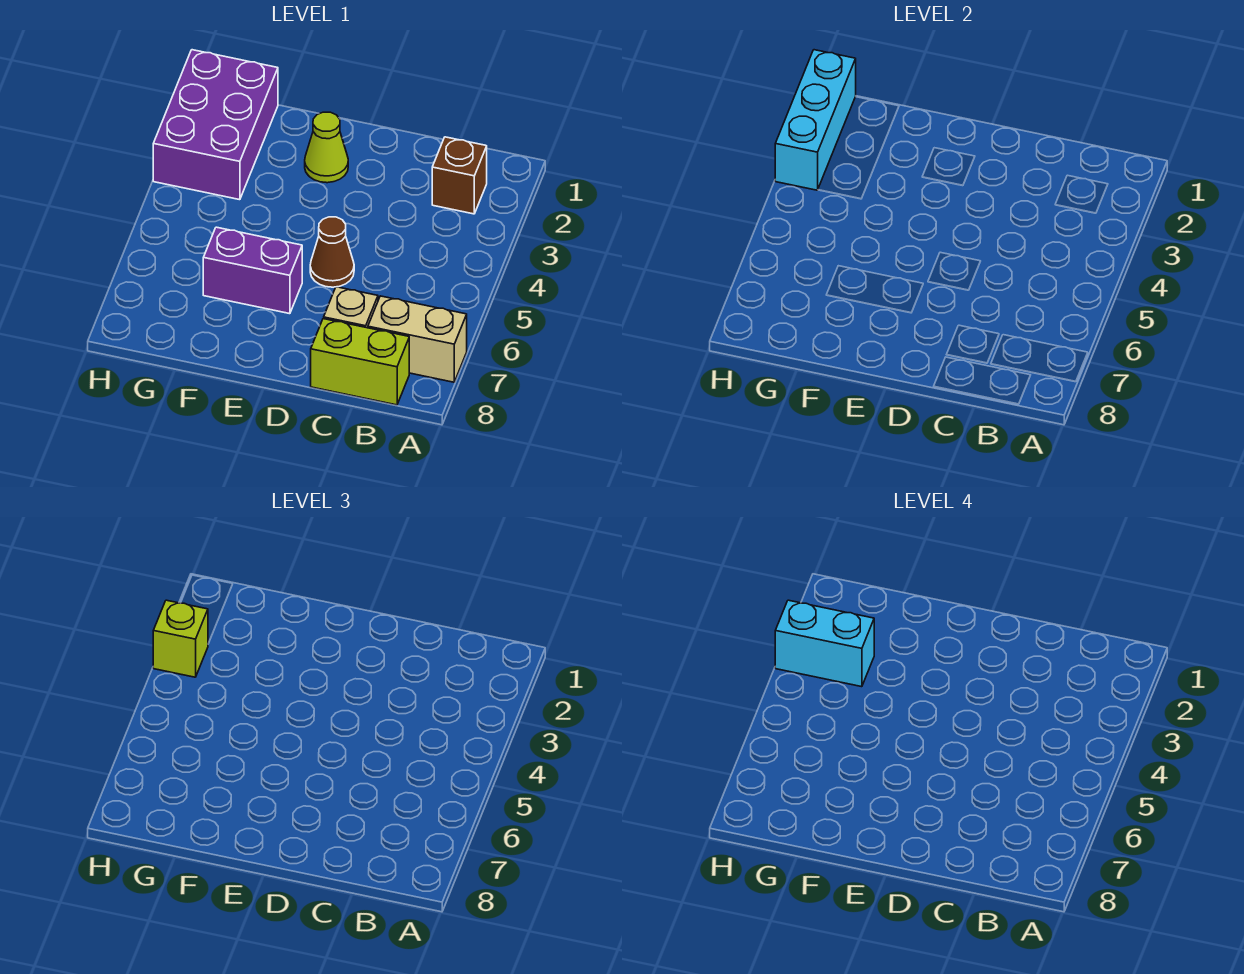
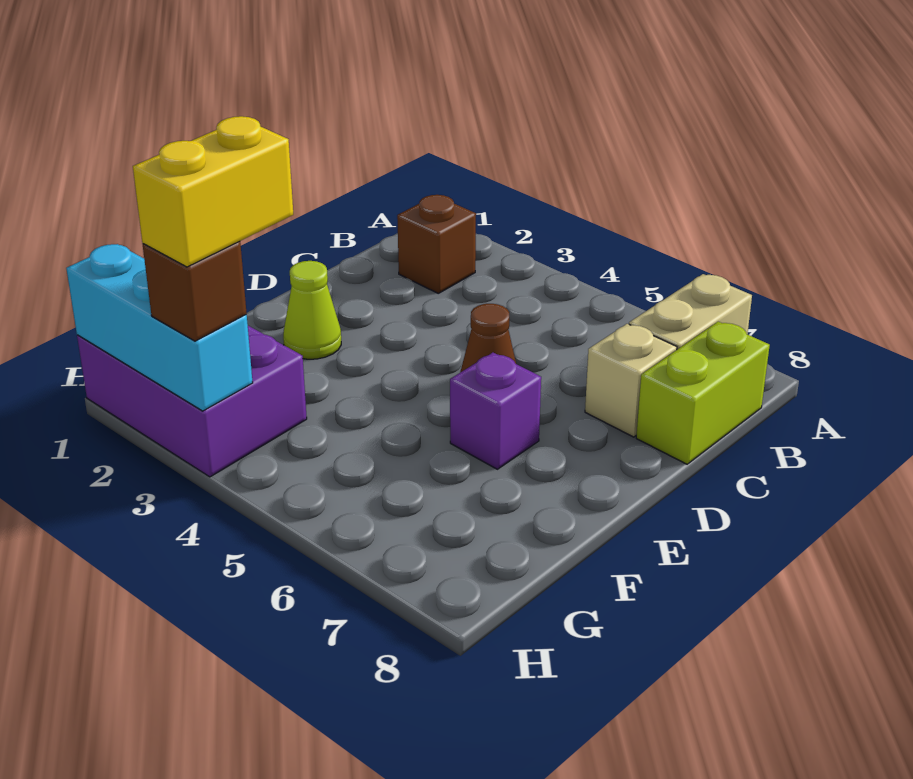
purple 1x2 brick [203,227,302,314] -> purple 1x1 brick [450,353,541,469]
cyan 1x2 brick [775,600,874,687] -> yellow 1x2 brick [133,116,293,267]
lime 1x1 brick [153,600,208,677] -> brown 1x1 brick [143,241,247,341]

